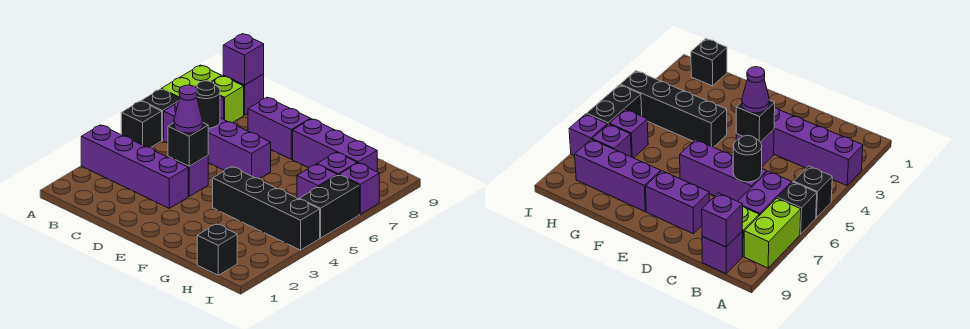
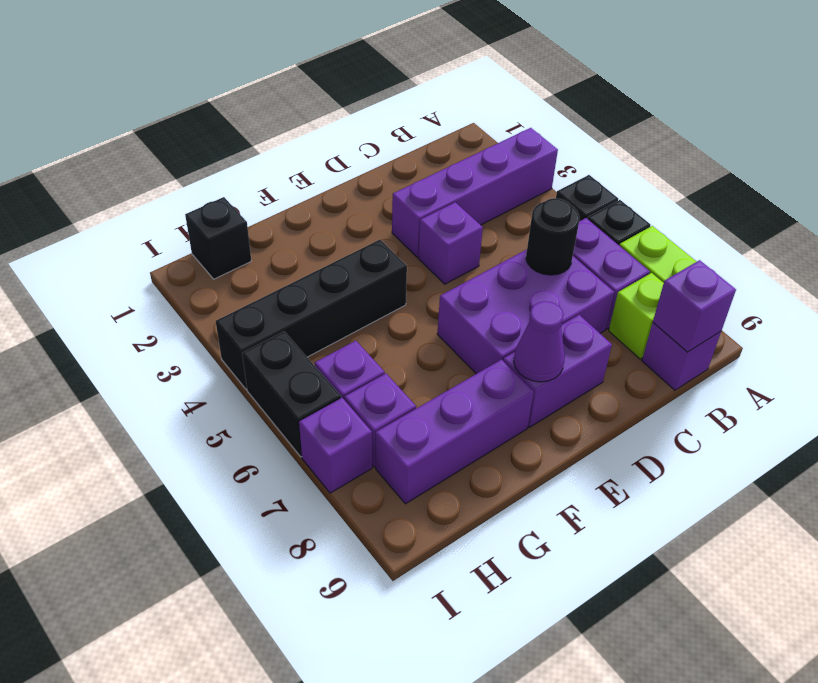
purple 1x3 brick [208,118,271,179] -> purple 2x3 brick [437,250,614,374]
black 1x1 brick [168,122,208,166] -> none
purple 1x1 cone [174,85,202,133] -> purple 1x1 cone moved to [514,301,565,382]

